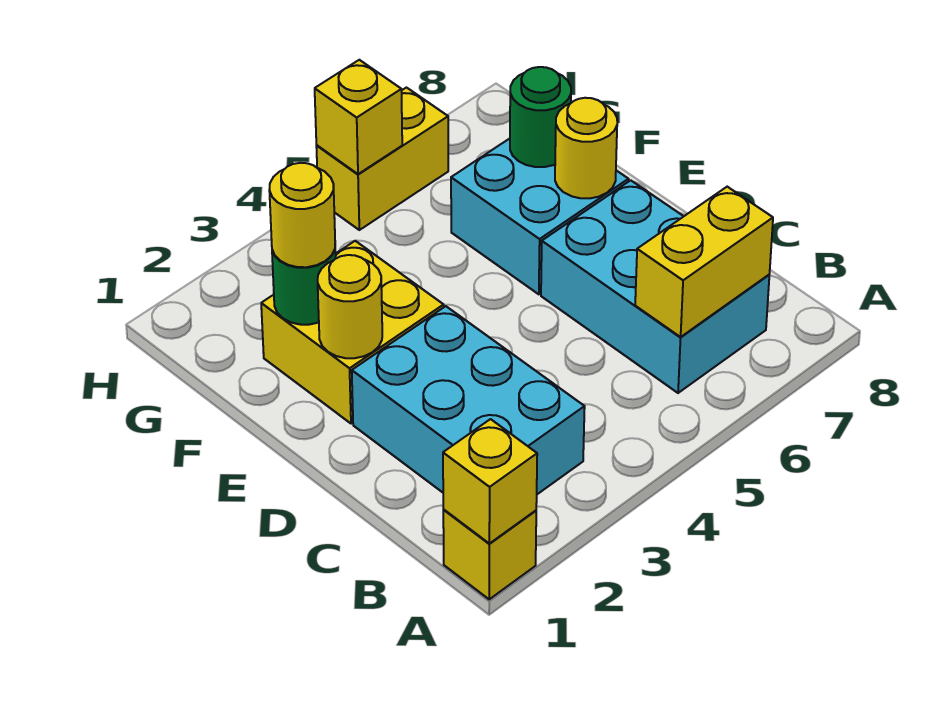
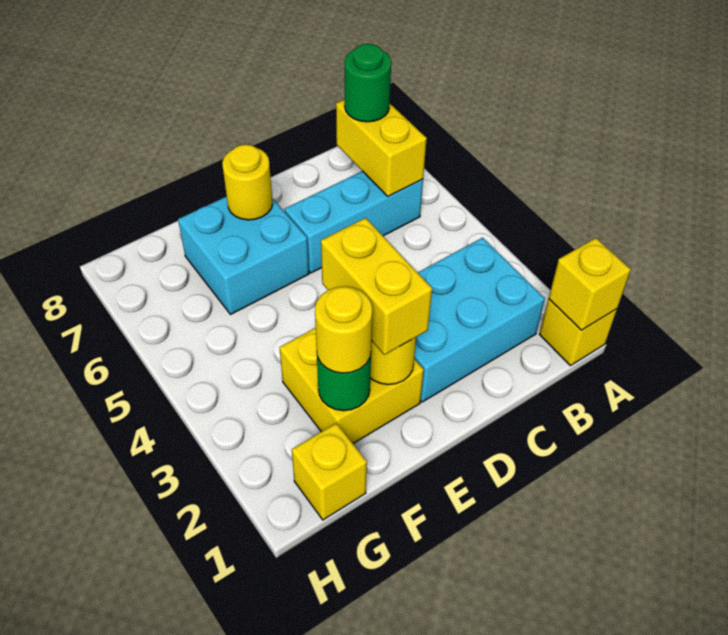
cyan 2x3 brick [541,180,769,393] -> cyan 1x3 brick [285,171,423,273]
green 1x1 round brick [510,67,571,167] -> green 1x1 round brick moved to [345,44,391,122]
yellow 1x2 brick [316,88,448,230] -> yellow 1x2 brick moved to [321,218,432,355]
yellow 1x1 brick [315,60,402,174] -> yellow 1x1 brick moved to [292,423,367,520]

